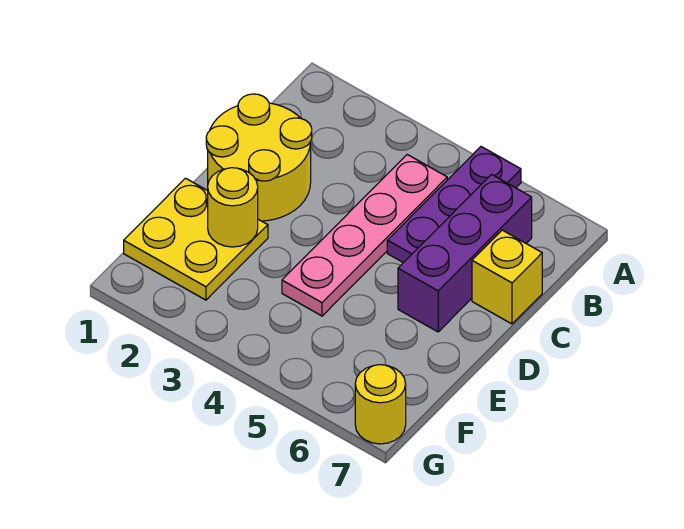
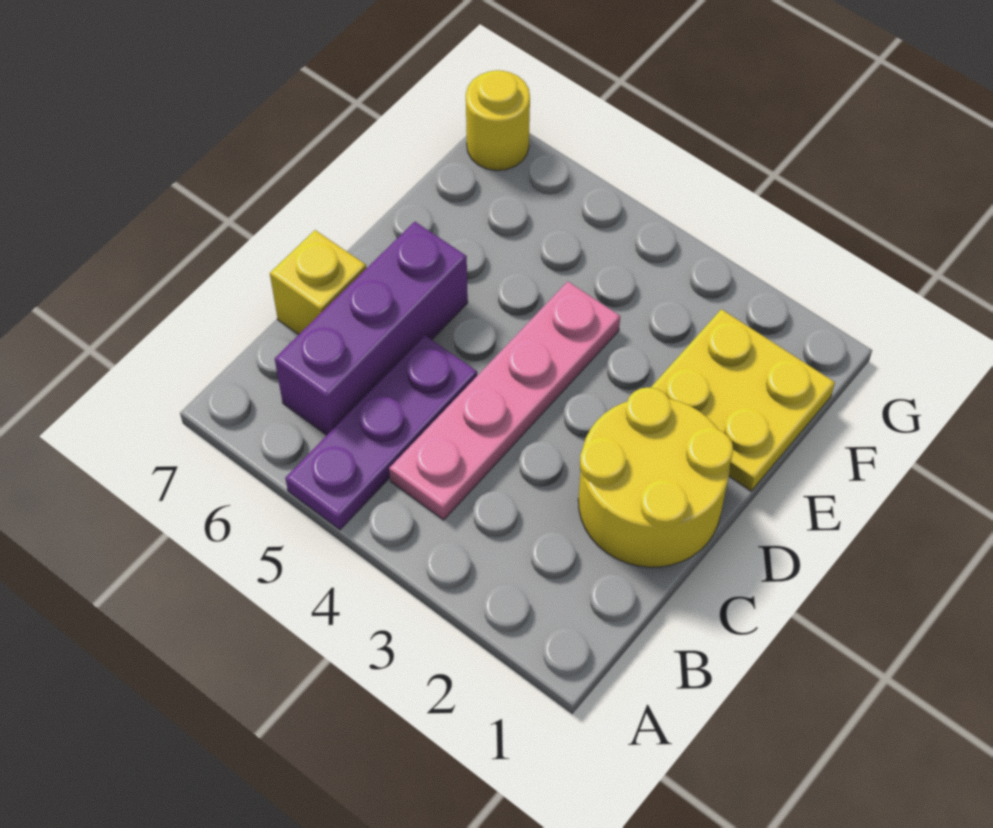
yellow 1x1 round brick [208,168,258,247] -> none

